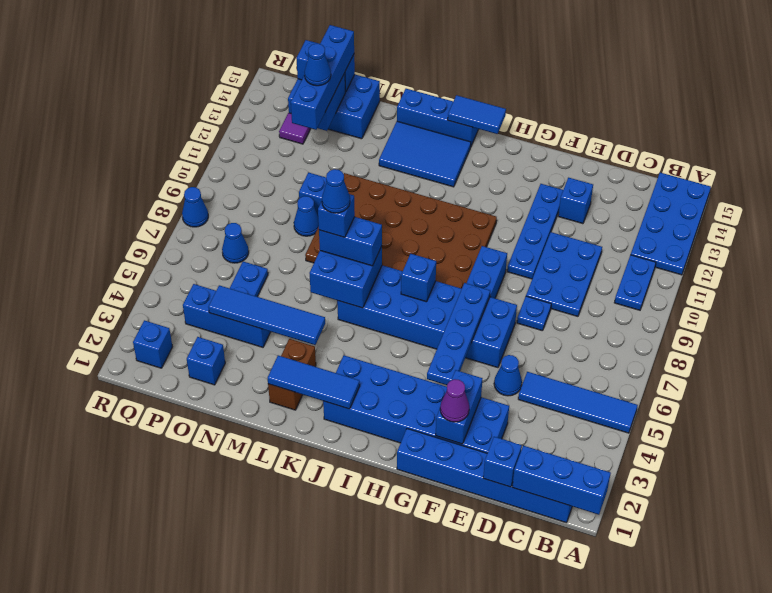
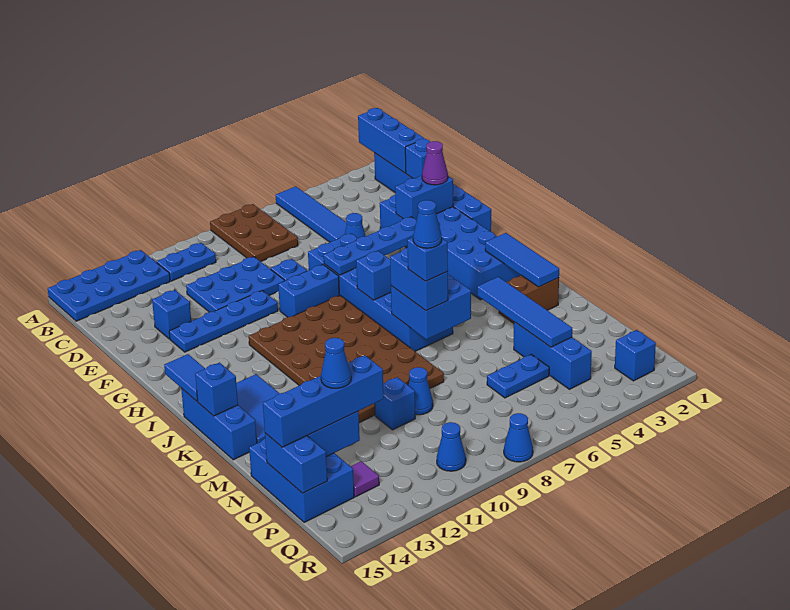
none -> brown 2x3 plate [210,204,298,262]
blue 1x1 brick [187,337,225,385] -> blue 1x1 brick moved to [195,363,238,416]
blue 1x1 cone [222,223,249,263] -> blue 1x1 cone moved to [437,422,466,471]

